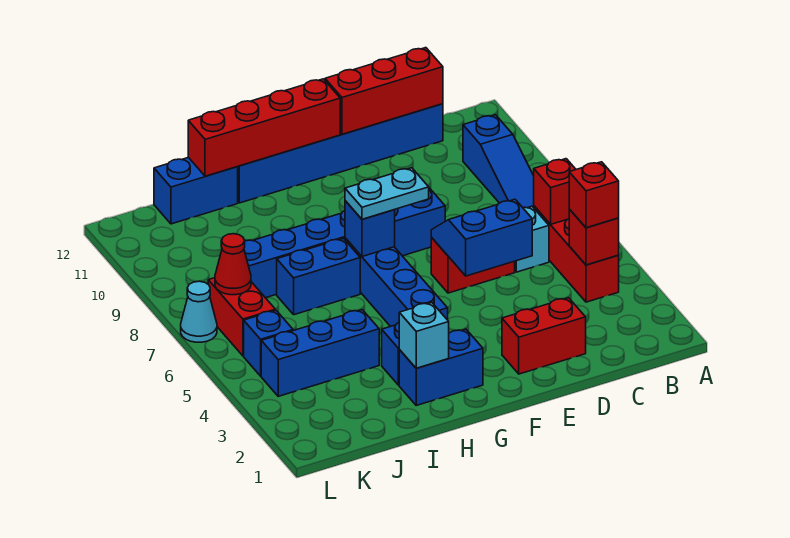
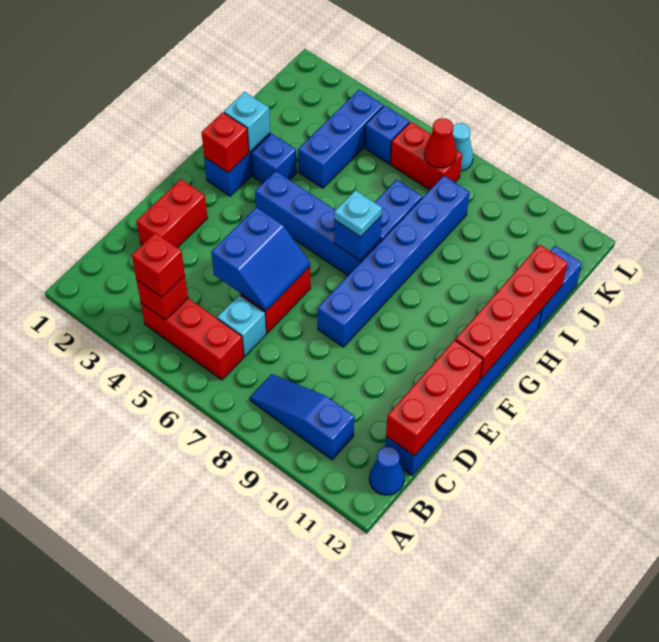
red 1x1 brick [534,159,576,224] -> red 1x1 brick moved to [201,112,249,172]
none -> blue 1x1 cone [369,446,404,495]
cyan 1x2 plate [345,168,429,219] -> cyan 1x1 plate [334,190,382,237]

